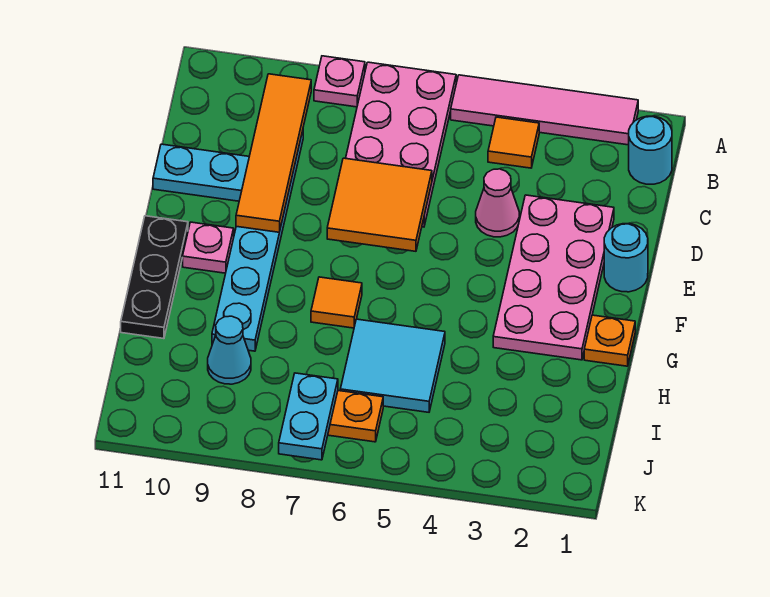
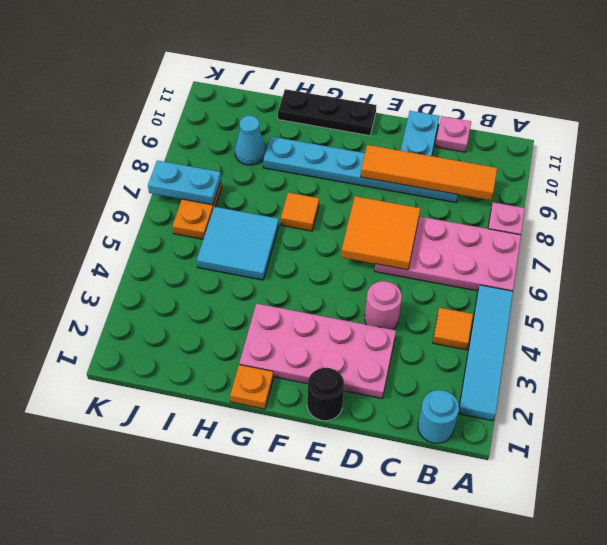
pink 1x4 tile [451,75,638,145] -> cyan 1x4 tile [458,285,513,421]
pink 1x1 cone [476,169,519,237] -> pink 1x1 round brick [365,281,402,330]
cyan 1x1 round brick [604,224,648,292] -> black 1x1 round brick [307,368,344,421]
pink 1x1 plate [183,222,234,273] -> pink 1x1 plate moved to [435,116,471,152]

